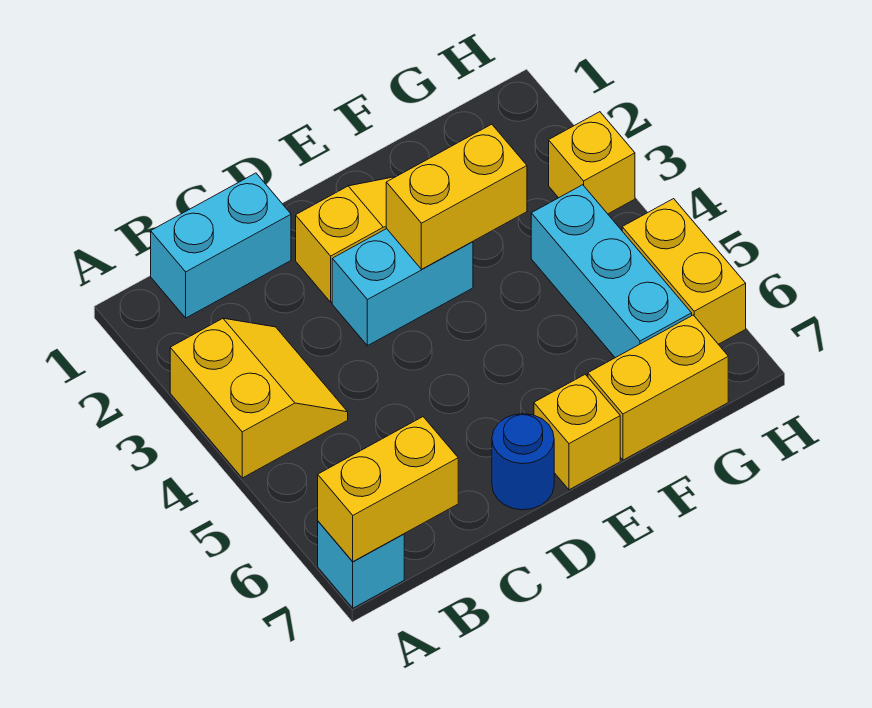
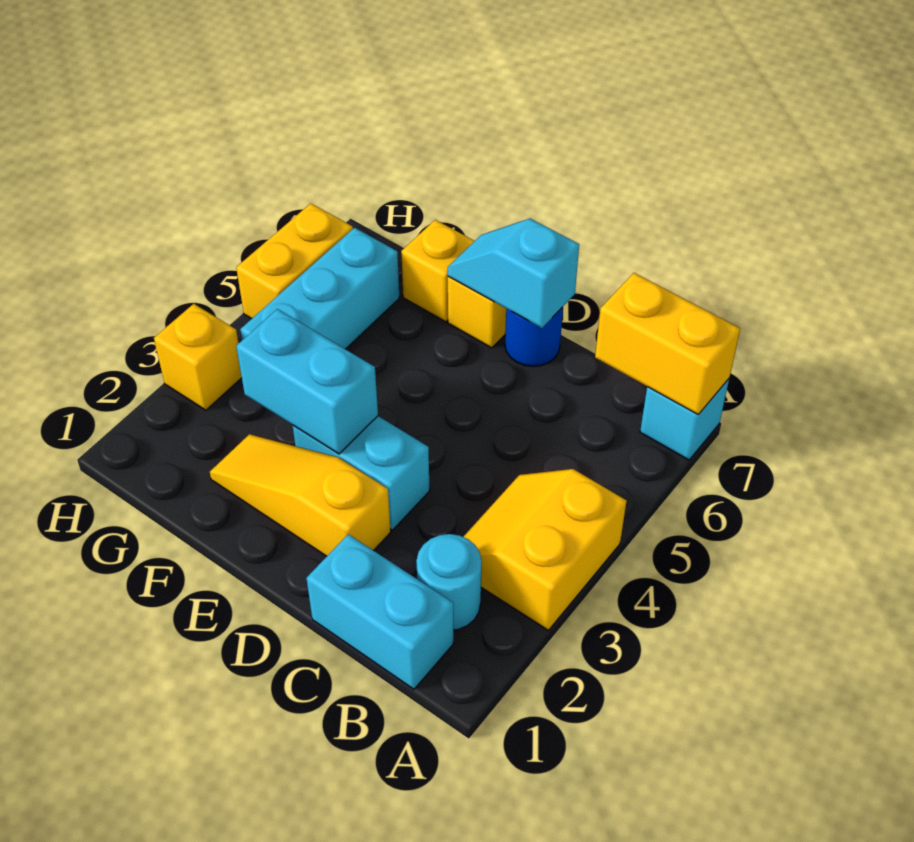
none -> cyan 1x1 round brick [416,534,482,630]
none -> cyan 1x2 slope [448,219,579,328]
yellow 1x2 brick [386,124,527,269] -> cyan 1x2 brick [236,309,378,454]
yellow 1x2 brick [588,315,728,460] -> yellow 1x1 brick [401,220,474,322]

